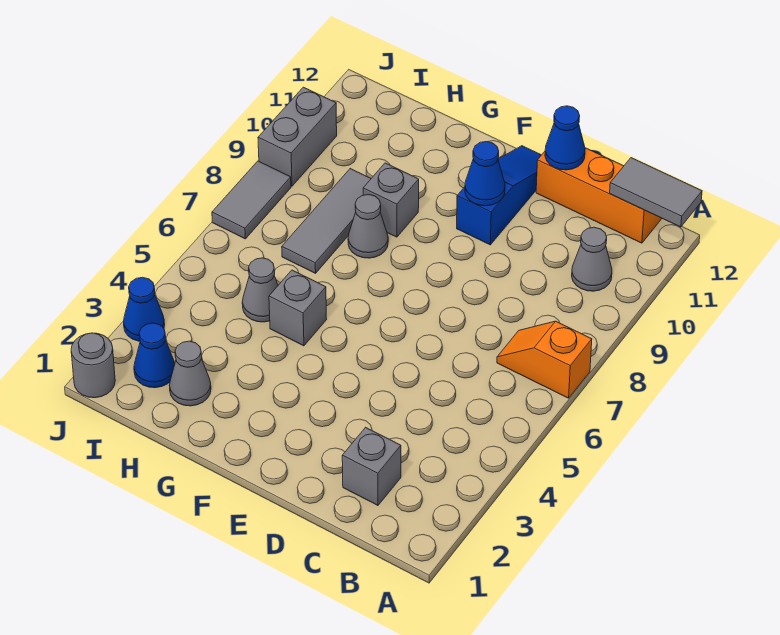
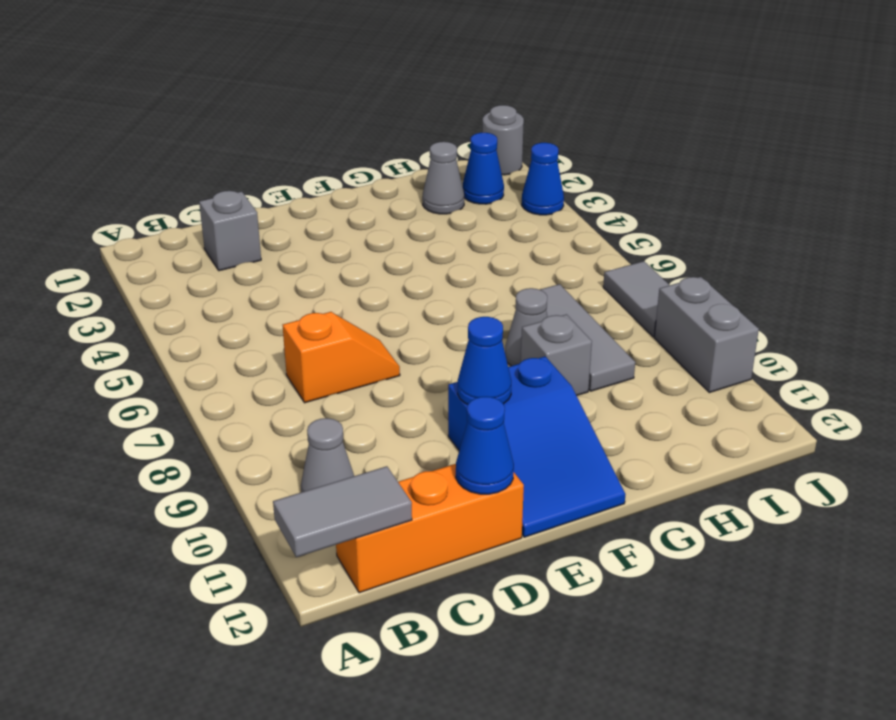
orange 1x2 slope [497,321,592,398] -> orange 1x2 slope moved to [283,312,400,403]
blue 1x3 slope [457,146,541,245] -> blue 2x3 slope [448,357,626,537]
grey 1x1 brick [269,270,327,346] -> none
grey 1x1 cone [242,258,278,322] -> none

